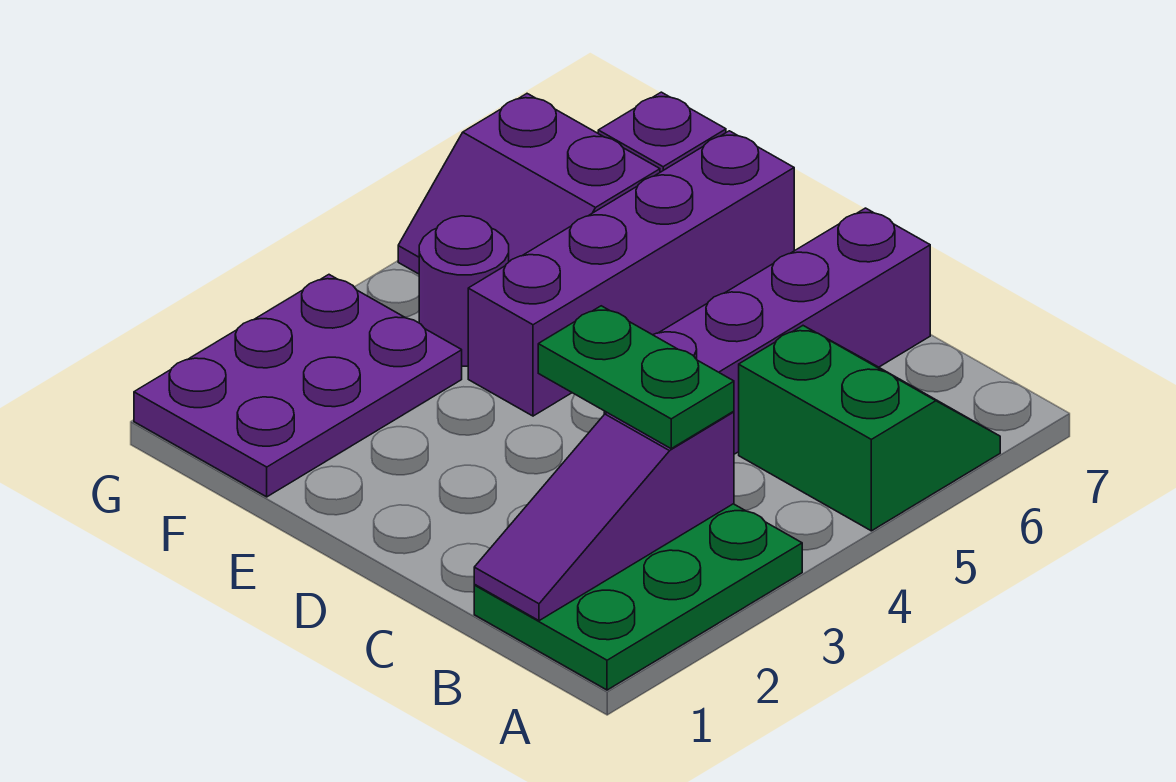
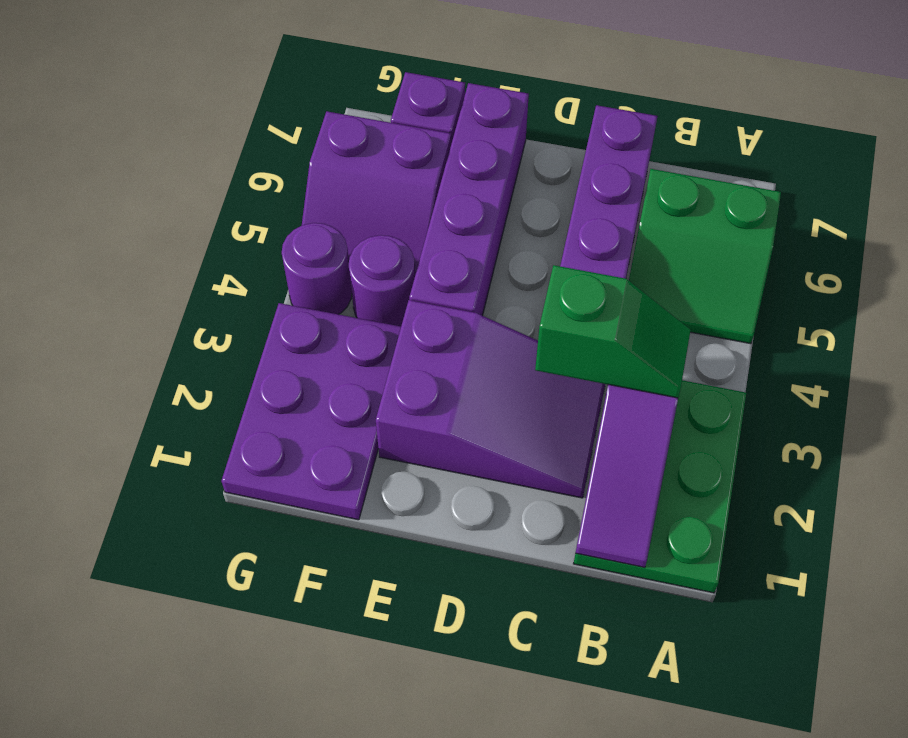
green 2x2 slope [739,326,1000,531] -> green 2x2 slope turned to [629,169,781,344]
green 1x2 plate [538,306,734,449] -> green 1x2 slope [535,265,691,398]
none -> purple 2x3 slope [376,300,605,498]
none -> purple 1x1 round brick [282,223,352,314]

